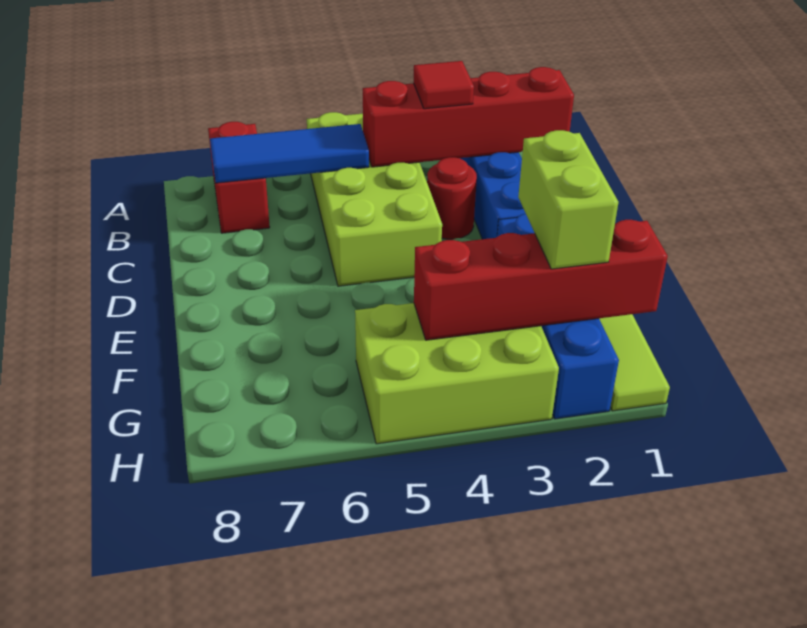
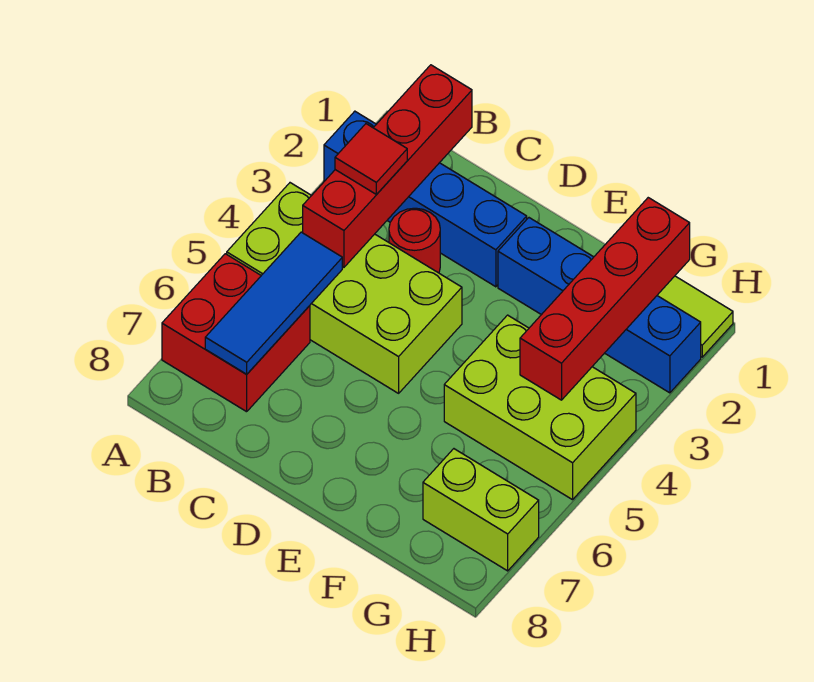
red 1x2 brick [208,122,270,233] -> red 2x2 brick [162,254,310,412]
lime 1x2 brick [518,130,618,269] -> lime 1x2 brick moved to [423,449,539,571]
lime 2x3 brick [355,303,559,444] -> lime 2x3 brick turned to [444,315,636,500]

